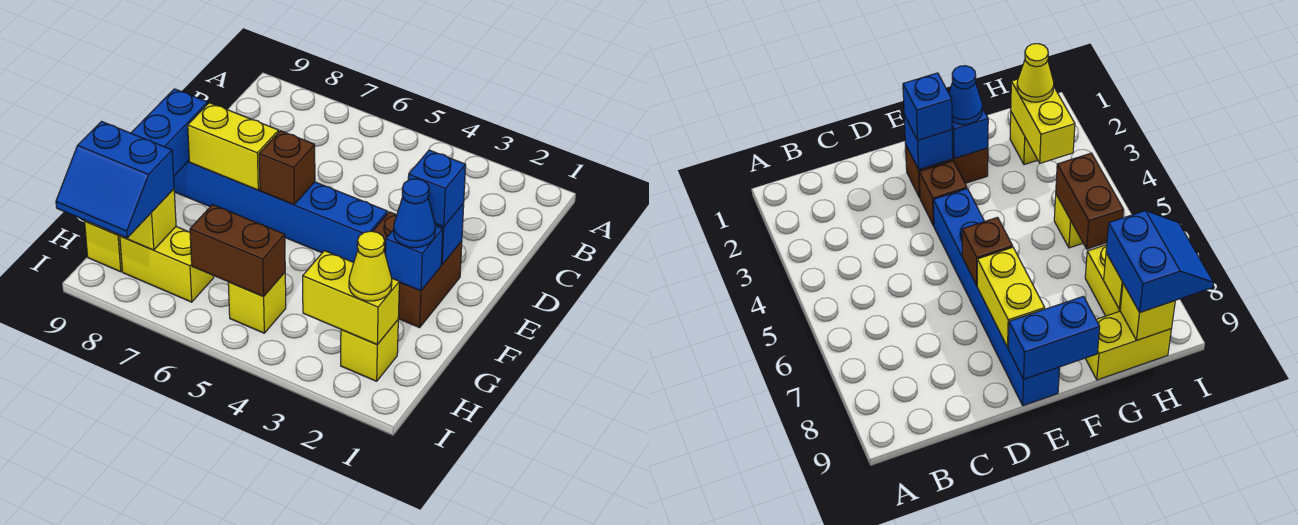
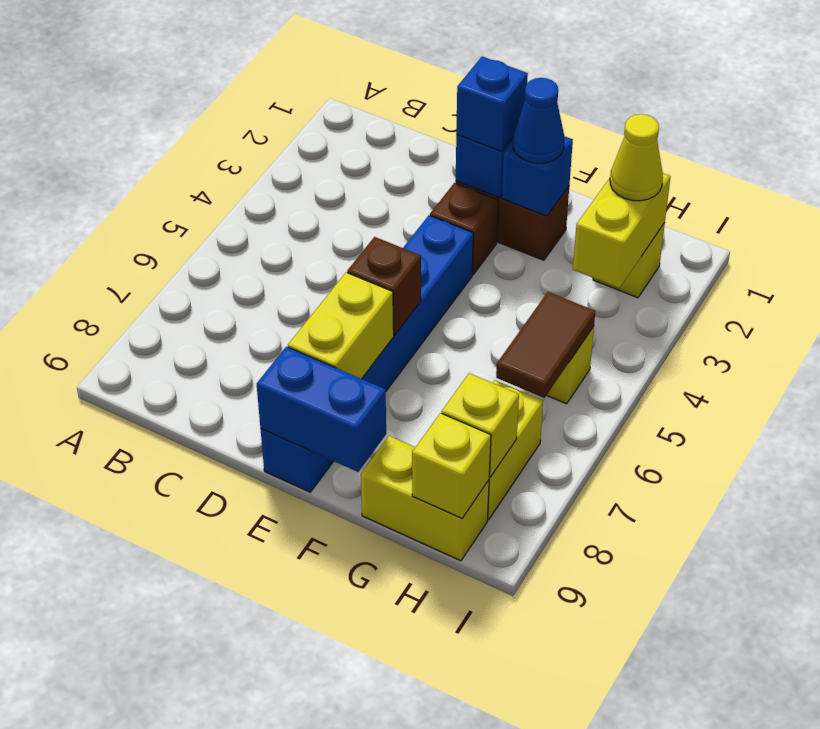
brown 1x2 brick [190,205,285,297] -> brown 1x2 tile [496,292,595,398]
blue 2x2 slope [56,121,174,238] -> none

